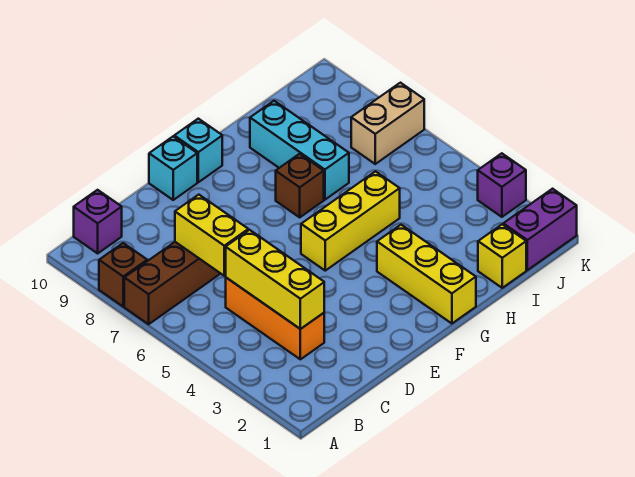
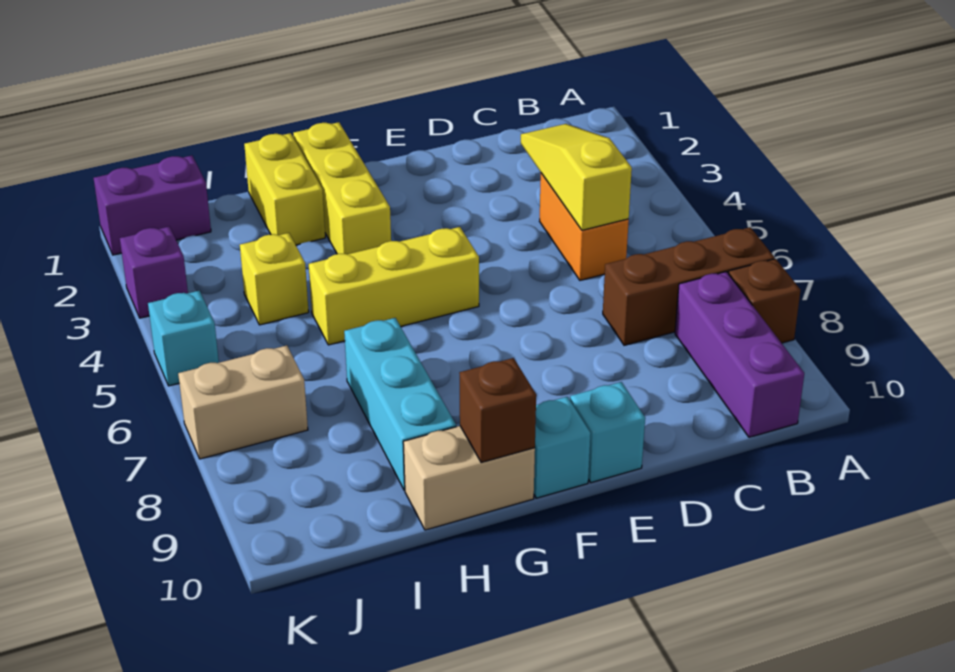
purple 1x1 brick [74,190,122,253] -> purple 1x3 brick [675,272,804,437]
orange 1x3 brick [226,278,324,359] -> orange 1x2 brick [540,173,629,280]
yellow 1x3 brick [226,230,324,329] -> yellow 1x3 slope [521,124,632,230]
yellow 1x2 brick [175,195,248,276] -> yellow 1x2 brick moved to [244,133,325,245]
brown 1x1 brick [276,154,324,217] -> brown 1x1 brick moved to [460,358,536,463]
none -> tan 1x2 brick [403,426,535,530]
yellow 1x1 brick [478,224,526,288] -> yellow 1x1 brick moved to [240,233,309,325]
none -> cyan 1x1 brick [148,291,219,386]

